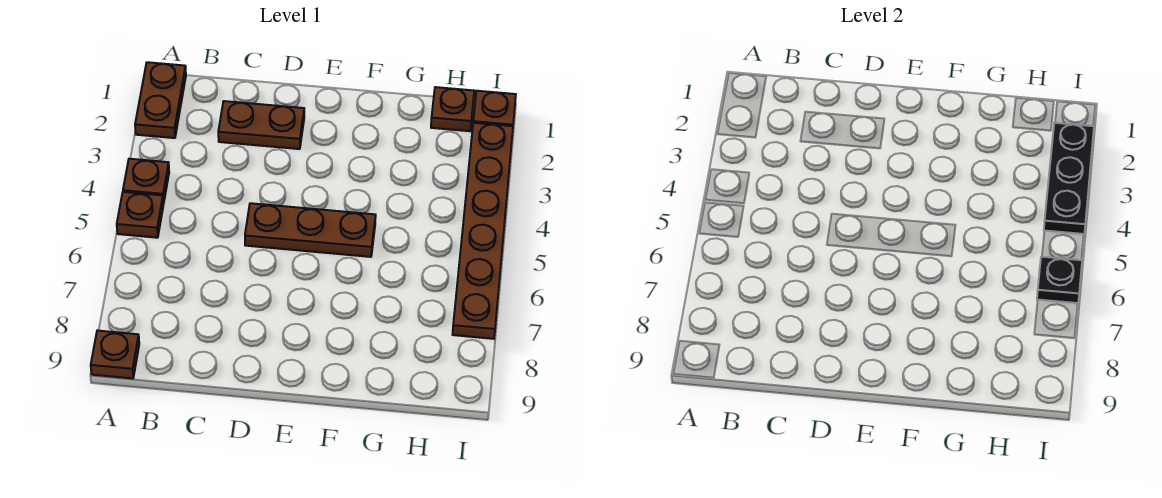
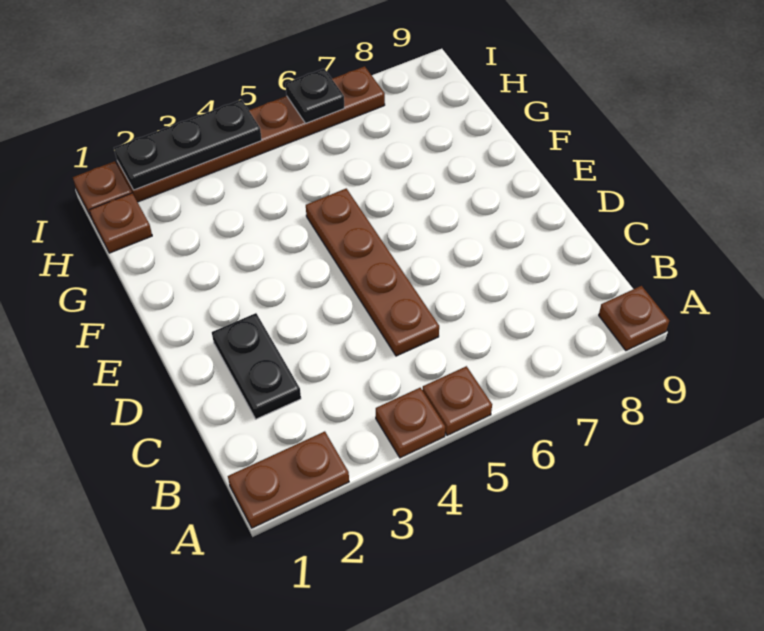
brown 1x2 plate [218,101,304,149] -> black 1x2 plate [212,313,301,419]
brown 1x3 plate [245,203,376,257] -> brown 1x4 plate [306,189,439,356]

